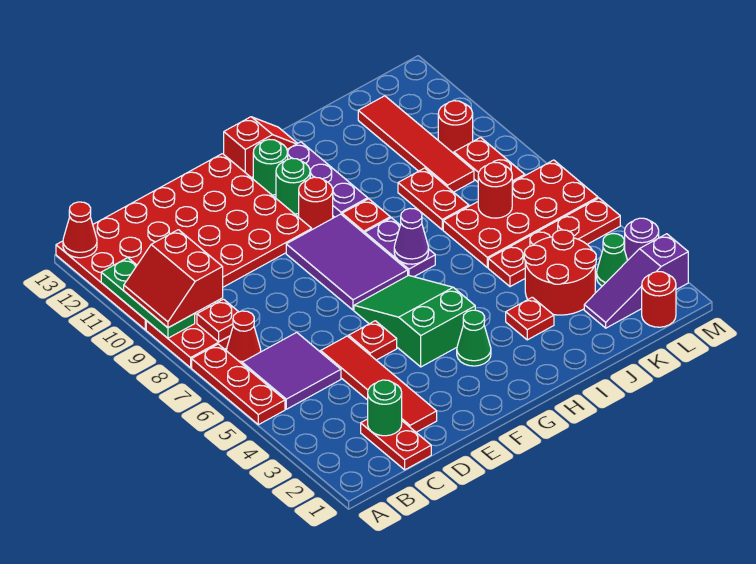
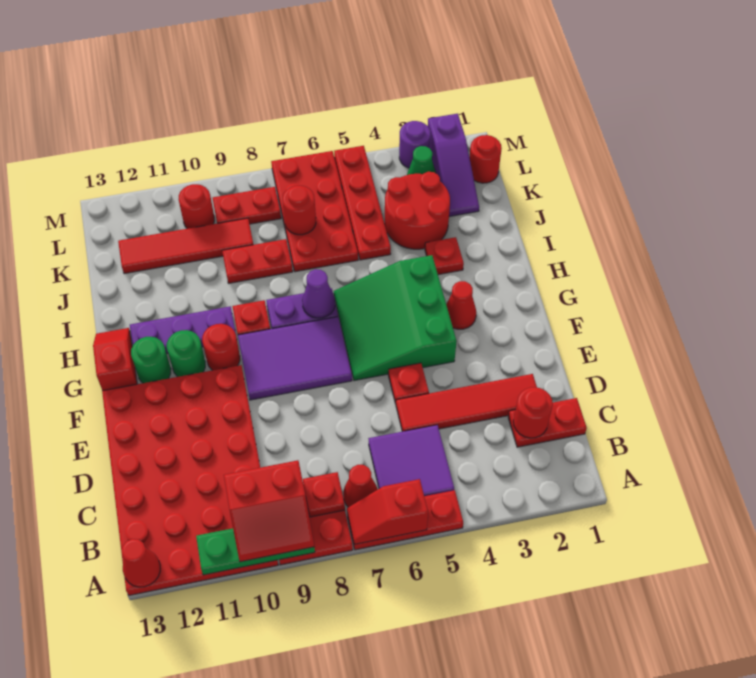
none -> red 1x2 slope [347,479,428,544]
green 1x1 round brick [368,380,402,436] -> red 1x1 round brick [513,387,553,438]
green 2x3 slope [354,275,475,367] -> green 3x3 slope [334,255,457,381]
green 1x1 cone [457,310,491,366] -> red 1x1 cone [446,281,476,329]

